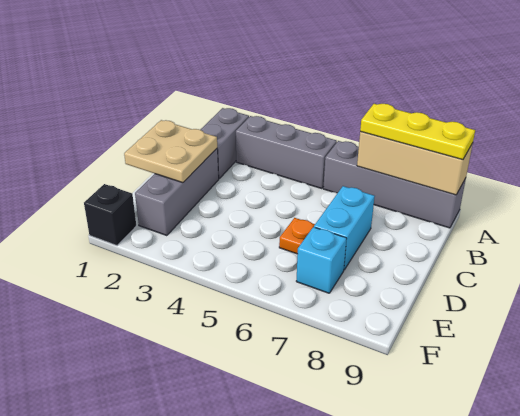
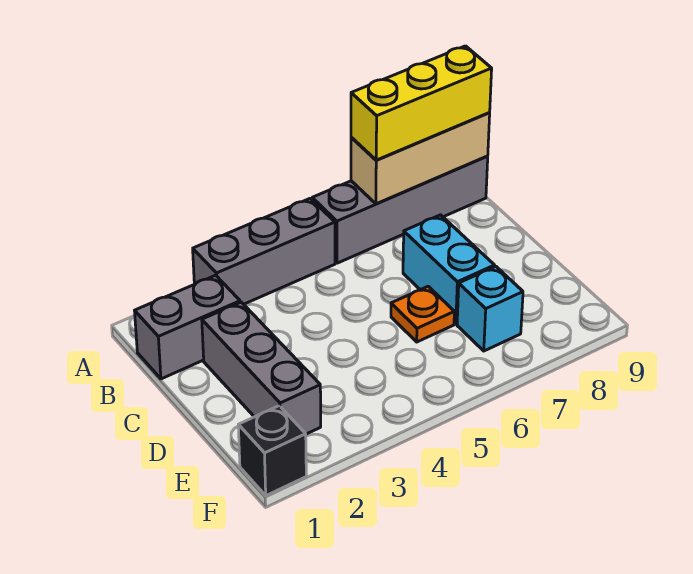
grey 1x2 brick [200,108,249,178] -> grey 1x2 brick turned to [135,275,240,379]
yellow 1x3 plate [360,104,475,160] -> yellow 1x3 brick [351,46,492,160]
tan 2x2 plate [124,120,217,183] -> none

